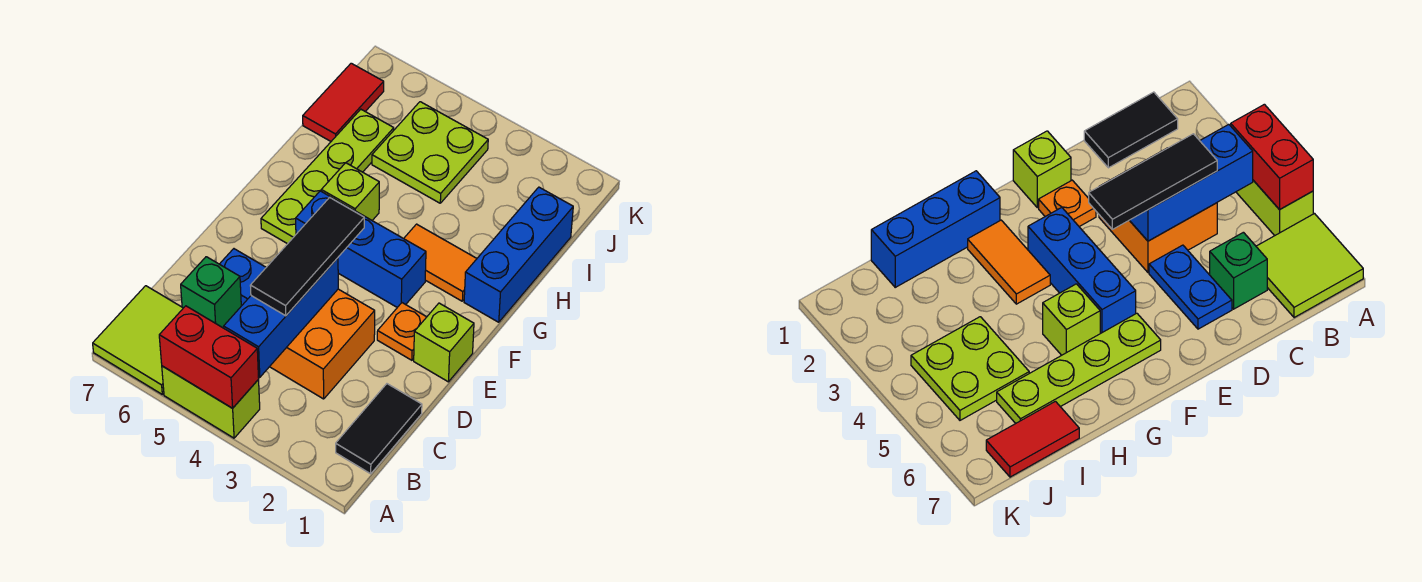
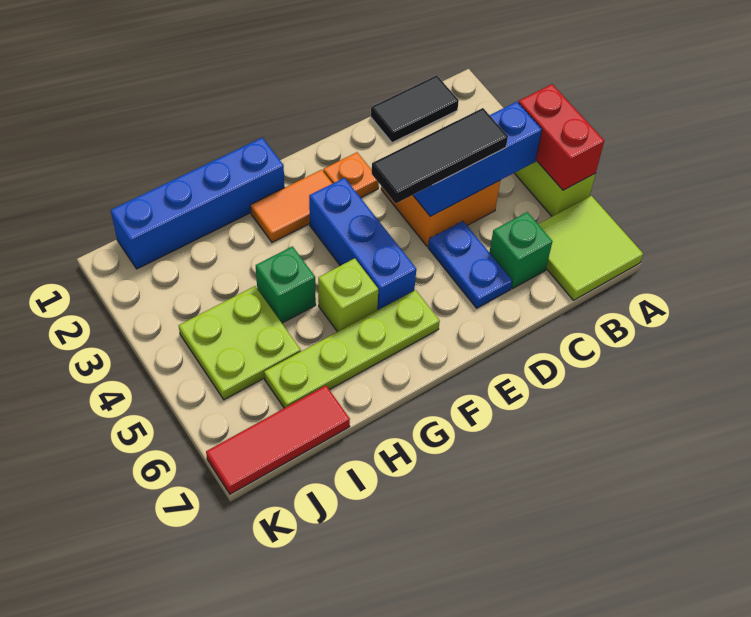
lime 1x1 brick [414,303,474,382] -> none
blue 1x3 brick [464,187,573,322] -> blue 1x4 brick [111,138,285,269]
orange 1x2 tile [404,224,477,301] -> orange 1x2 tile turned to [251,170,333,242]
none -> green 1x1 brick [256,246,316,323]
red 1x2 tile [303,63,384,141] -> red 1x3 tile [206,386,350,494]

